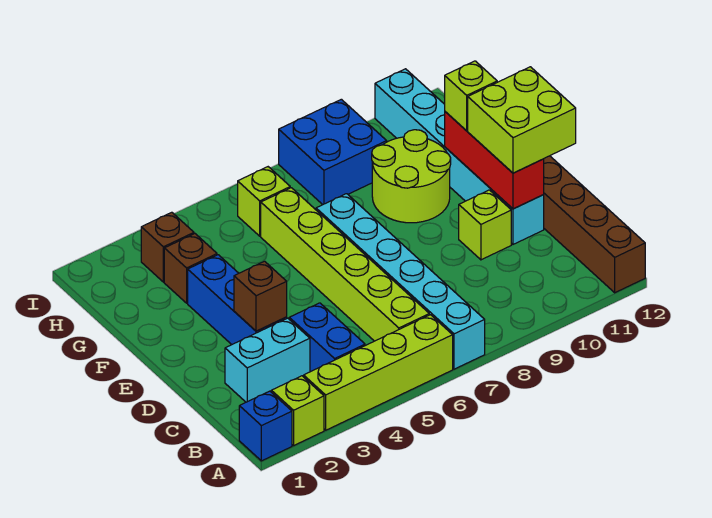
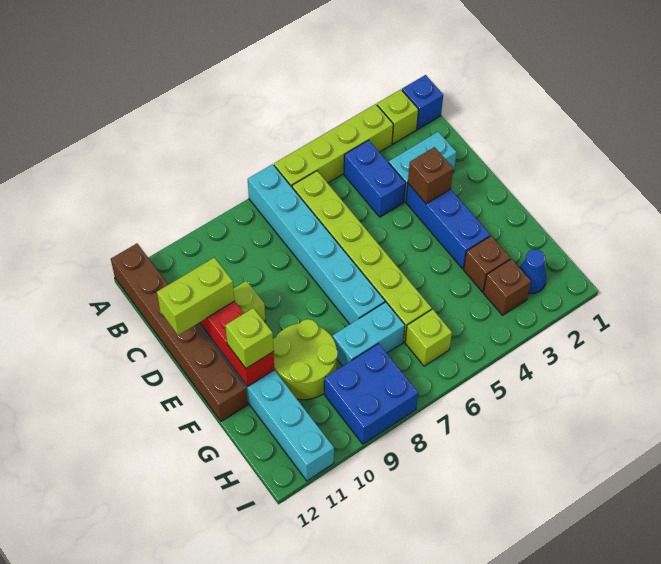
lime 2x2 brick [468,67,576,173] -> lime 1x2 brick [157,258,235,335]
none -> cyan 1x2 brick [333,302,405,366]
none -> blue 1x1 cone [519,249,546,294]

